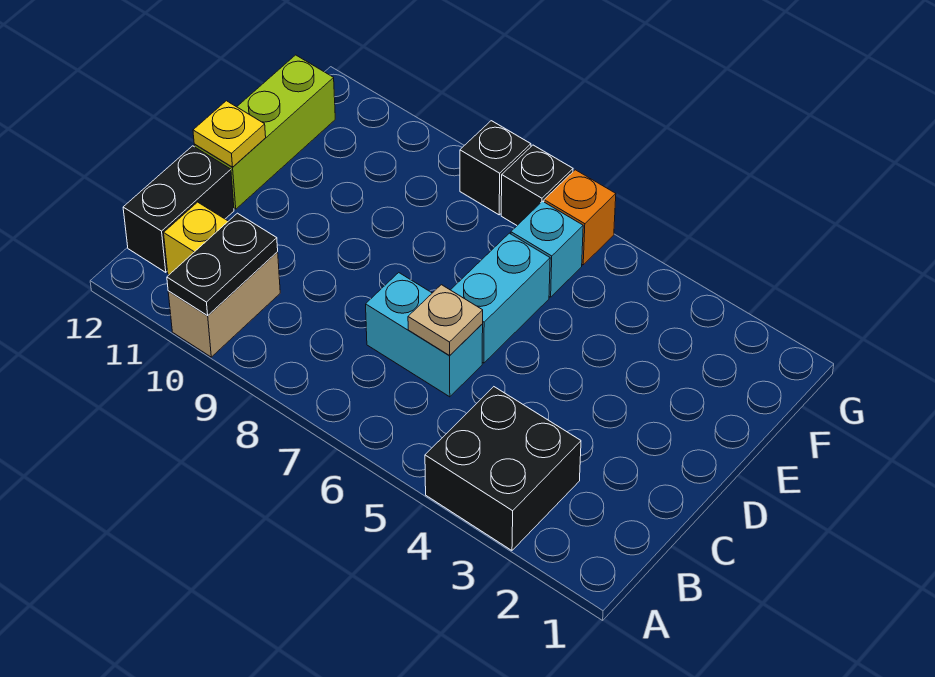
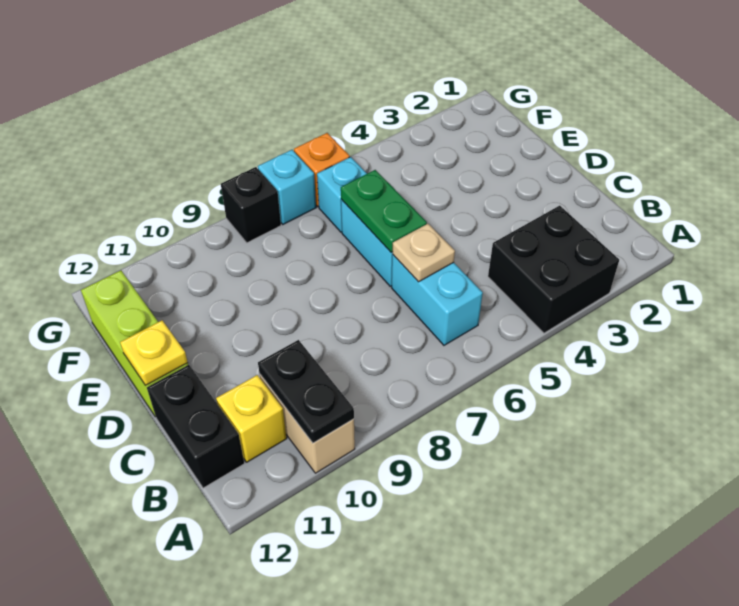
cyan 1x2 brick [366,273,483,397] -> cyan 1x2 brick turned to [392,255,483,345]
none -> green 1x2 plate [341,170,427,252]
black 1x1 brick [501,145,573,225] -> cyan 1x1 brick [258,150,316,224]

